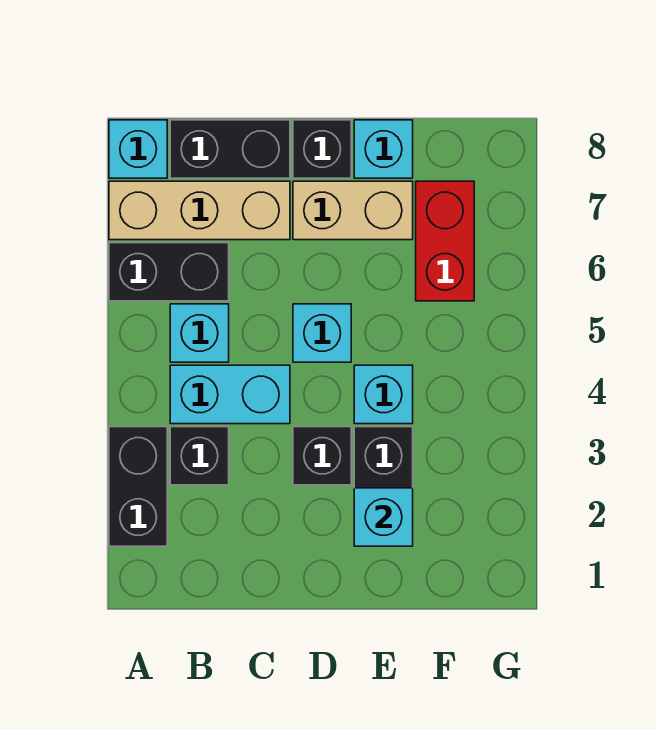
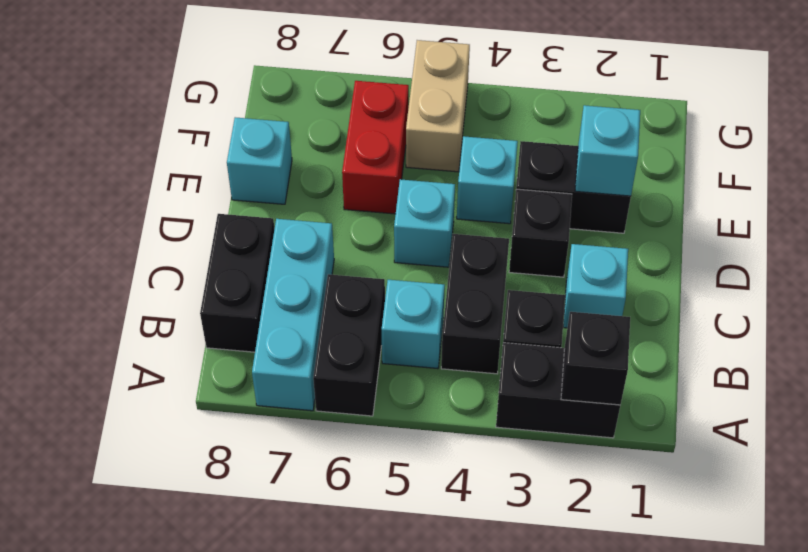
tan 1x3 brick [109,181,290,240] -> cyan 1x3 brick [252,219,334,411]
cyan 1x1 brick [109,120,167,178] -> cyan 1x1 brick moved to [563,244,628,328]
cyan 1x2 brick [170,365,290,424] -> black 1x2 brick [441,234,509,374]
tan 1x2 brick [293,181,413,240] -> tan 1x2 brick moved to [406,40,470,172]
black 1x1 brick [293,120,351,178] -> black 1x1 brick moved to [561,312,630,405]
red 1x2 brick [416,181,474,301] -> red 1x2 brick turned to [342,81,409,214]

